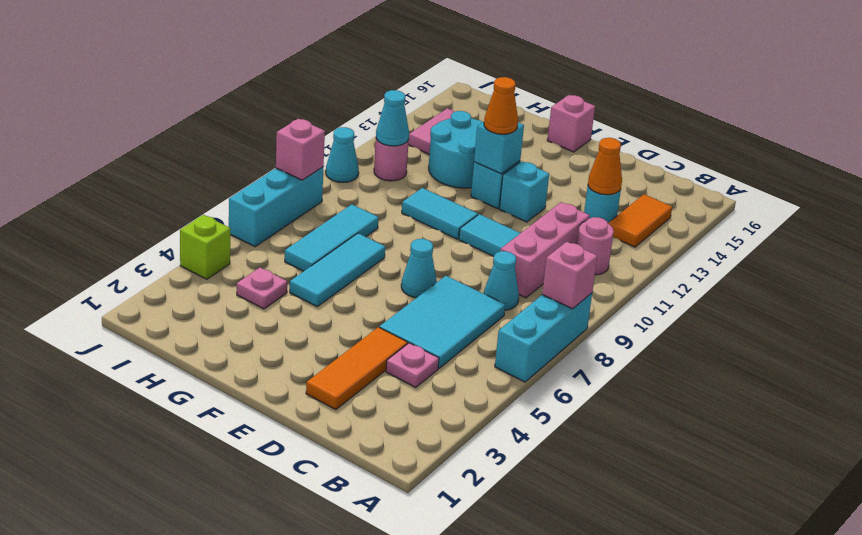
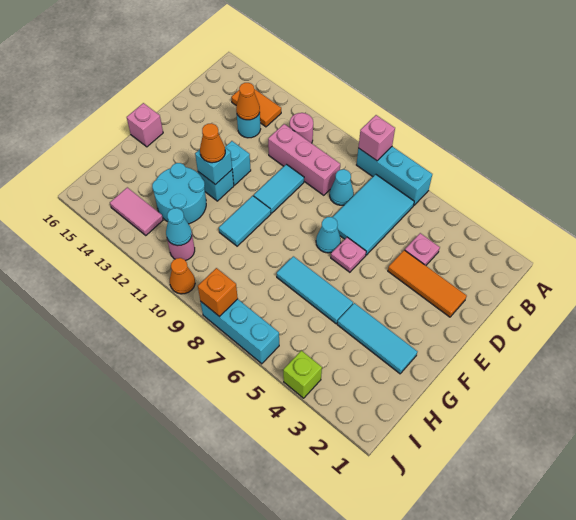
cyan 2x3 tile [379,276,505,368] -> cyan 2x3 tile turned to [332,174,414,255]
pink 1x1 plate [237,268,287,309] -> pink 1x1 plate moved to [331,237,366,272]
cyan 1x3 tile [285,204,379,271] -> cyan 1x3 tile moved to [337,303,418,374]
pink 1x1 brick [276,119,325,180] -> orange 1x1 brick [198,268,238,316]
cyan 1x1 cone [326,127,359,182] -> orange 1x1 cone [170,258,195,294]

